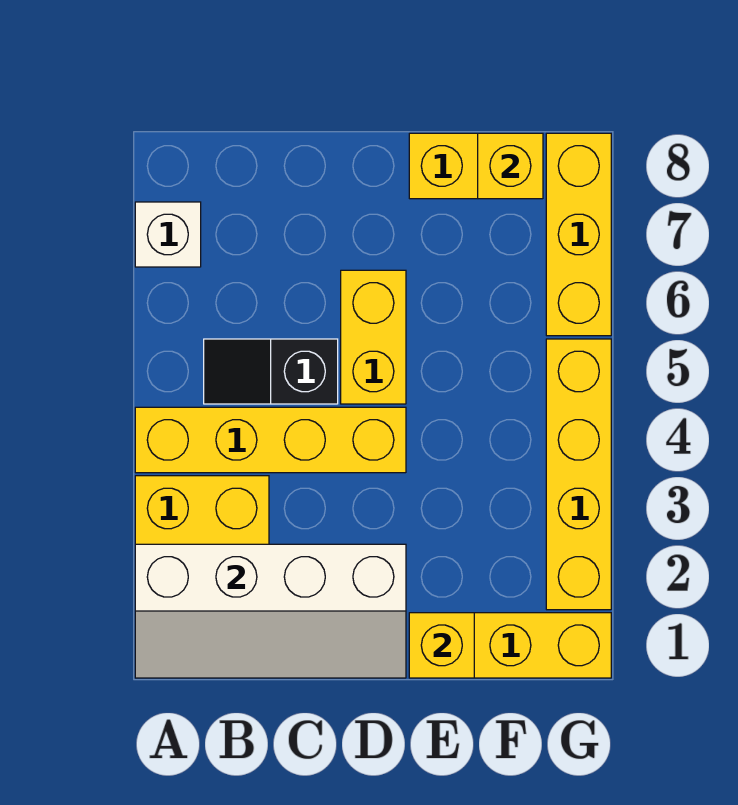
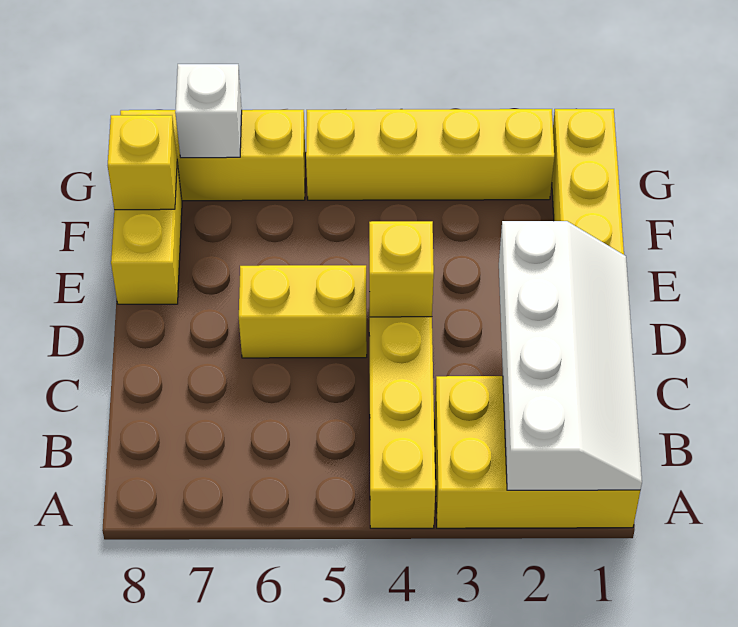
white 1x1 brick [135,202,201,267] -> white 1x1 brick moved to [175,64,242,158]
black 1x2 slope [204,339,338,404] -> none
yellow 1x1 brick [409,613,474,678] -> yellow 1x1 brick moved to [369,221,434,317]

